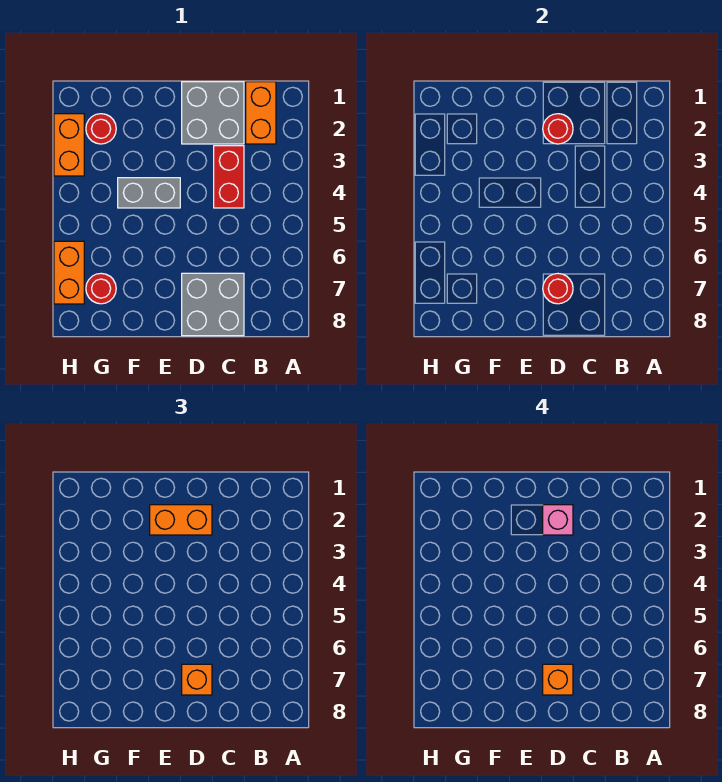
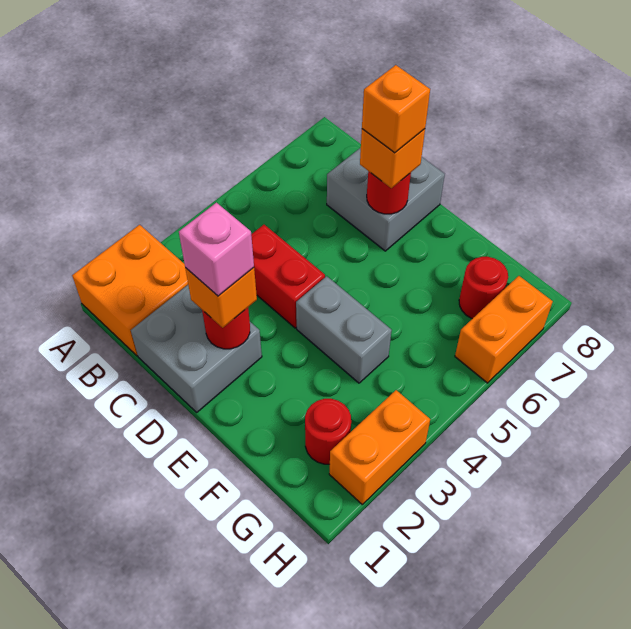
orange 1x2 brick [246,82,276,144] -> orange 2x2 brick [72,225,188,356]
red 1x2 brick [214,146,244,208] -> red 1x2 brick turned to [251,225,325,328]
orange 1x2 brick [150,505,212,535] -> orange 1x1 brick [185,268,257,328]

